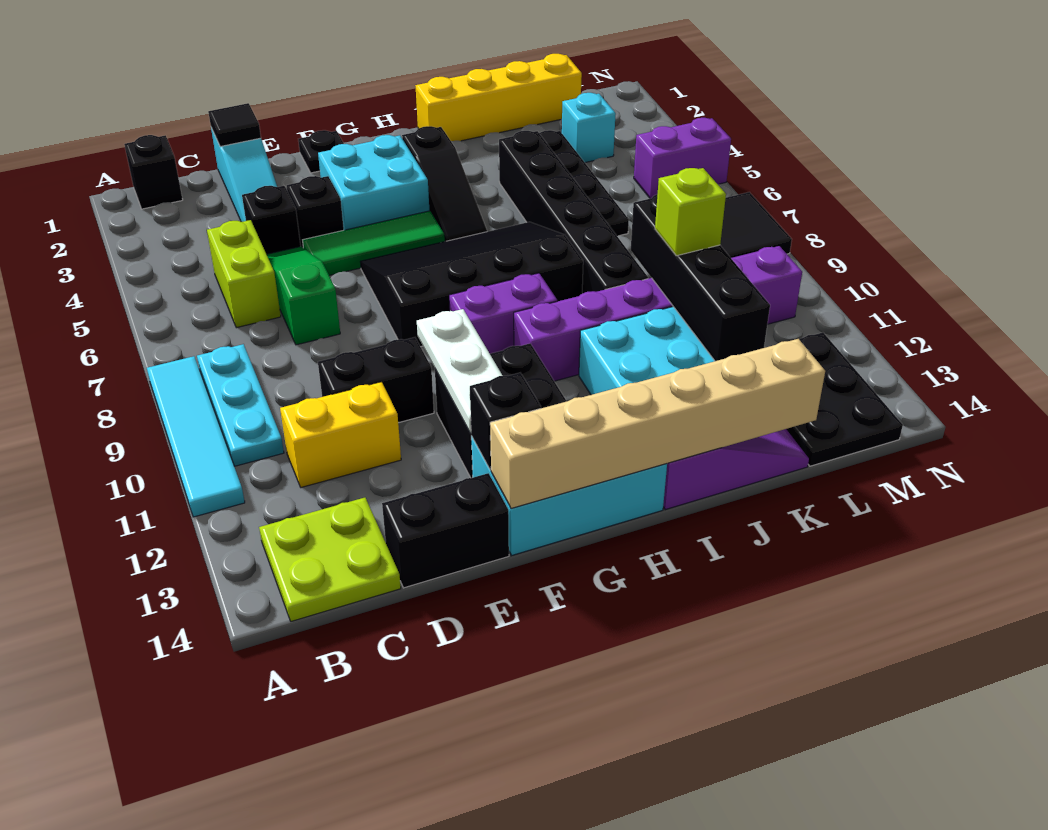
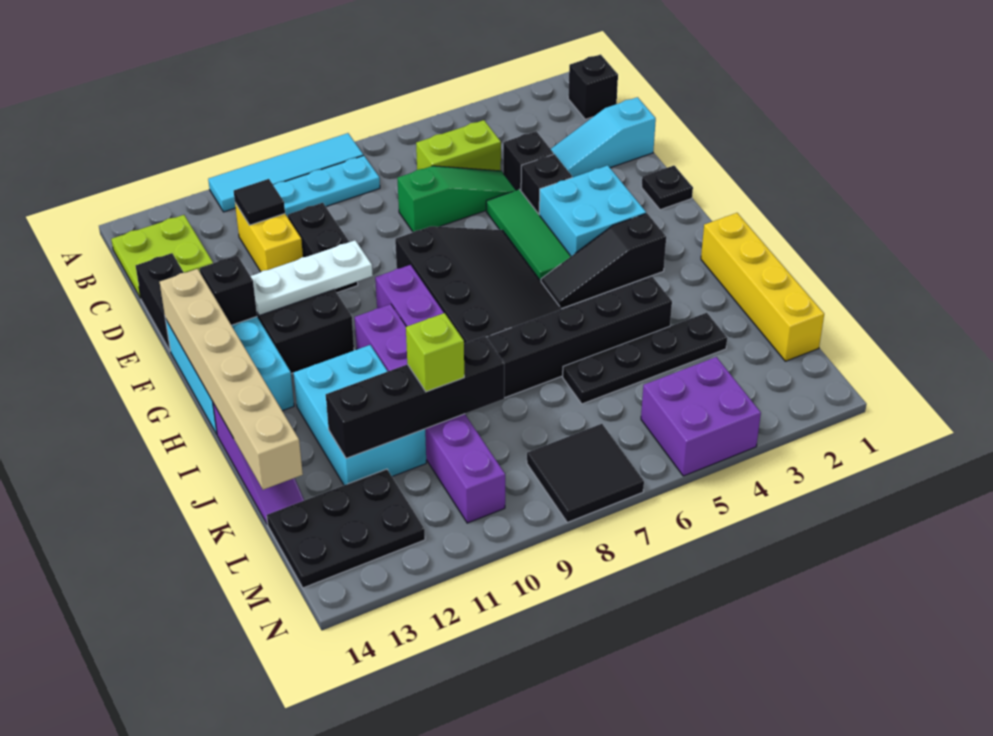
black 1x1 tile [208,103,261,147] -> black 1x1 tile moved to [234,179,285,225]
cyan 1x1 brick [562,93,616,162] -> none
purple 1x2 brick [634,118,731,199] -> purple 2x2 brick [641,357,761,476]

